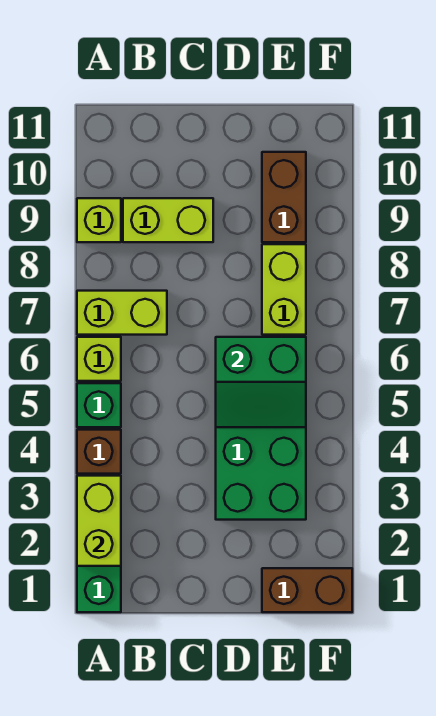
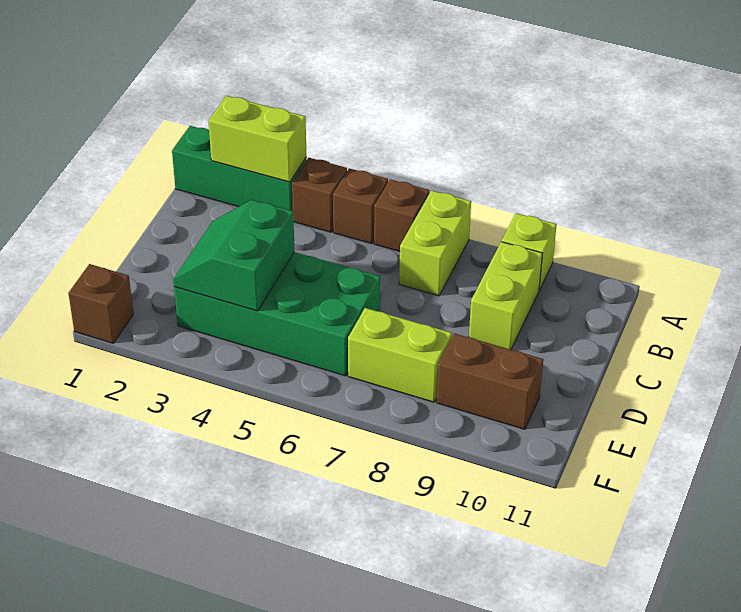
green 1x1 brick [77,383,121,427] -> brown 1x1 brick [333,168,388,244]
lime 1x1 brick [77,337,121,381] -> brown 1x1 brick [374,179,429,251]
green 2x2 slope [216,337,306,427] -> green 2x2 slope moved to [173,200,295,311]
brown 1x2 brick [262,568,352,612] -> brown 1x1 brick [68,264,133,343]

